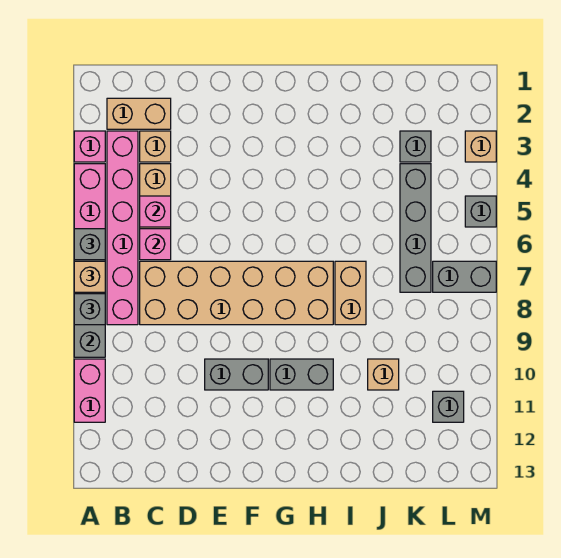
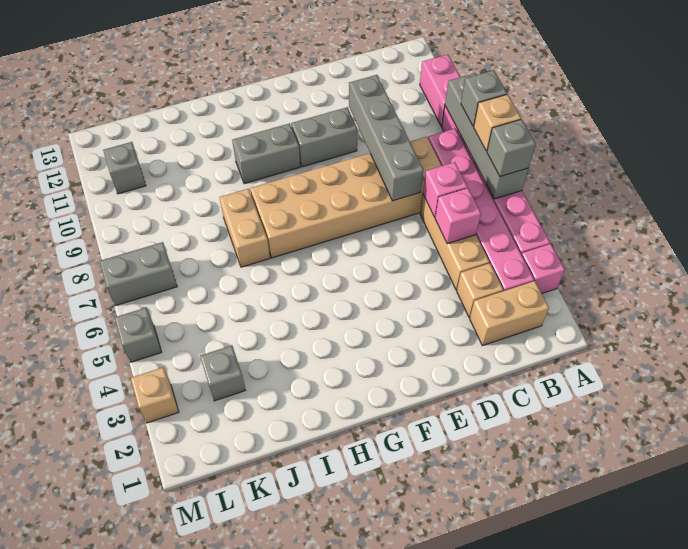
tan 1x1 brick [368,359,399,390] -> none
grey 1x4 brick [400,164,431,292] -> grey 1x4 brick moved to [349,75,424,201]

